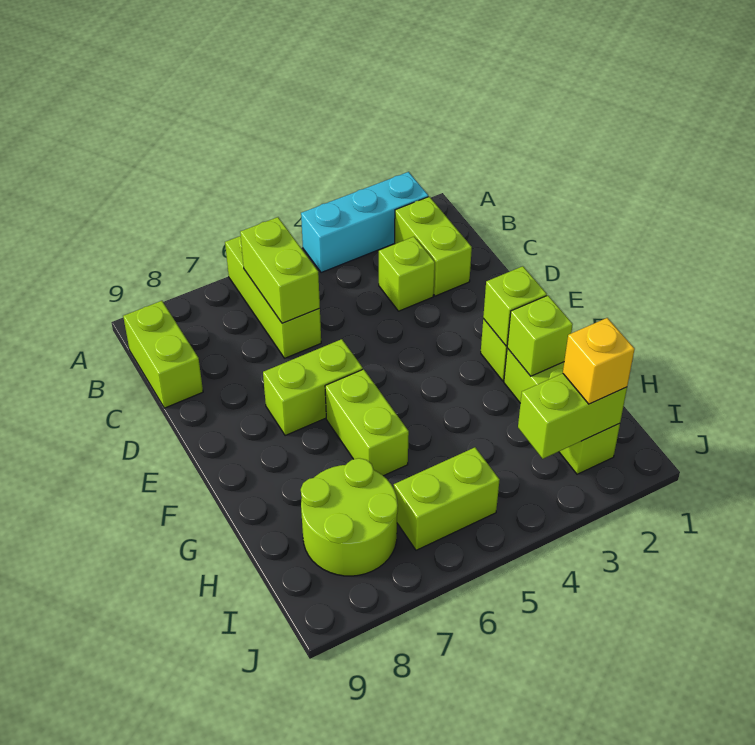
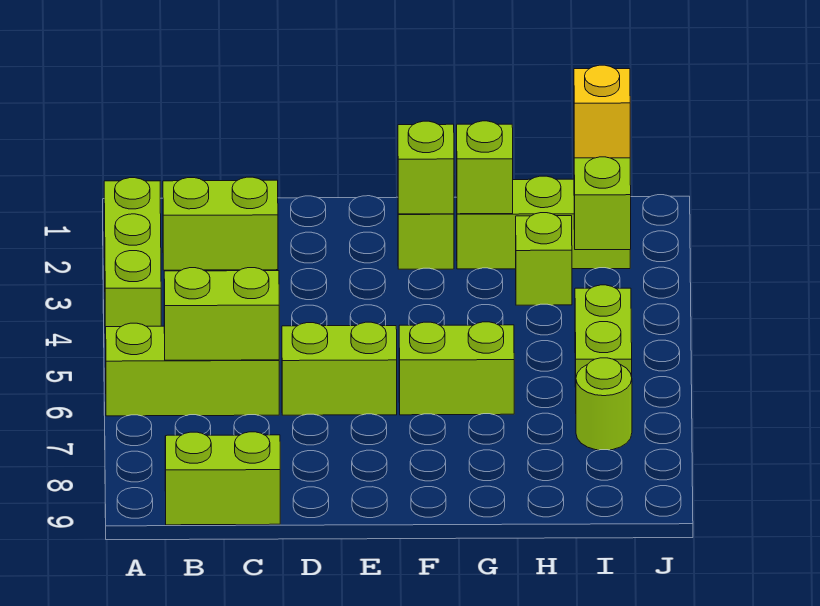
cyan 1x3 brick [301,172,428,273] -> lime 1x3 brick [104,178,161,343]
lime 1x1 brick [379,237,435,311] -> lime 1x1 brick moved to [516,213,572,305]
lime 1x2 brick [263,339,363,436] -> lime 1x2 brick turned to [282,322,397,415]
lime 2x2 round brick [301,458,398,576] -> lime 1x1 round brick [576,358,632,450]

